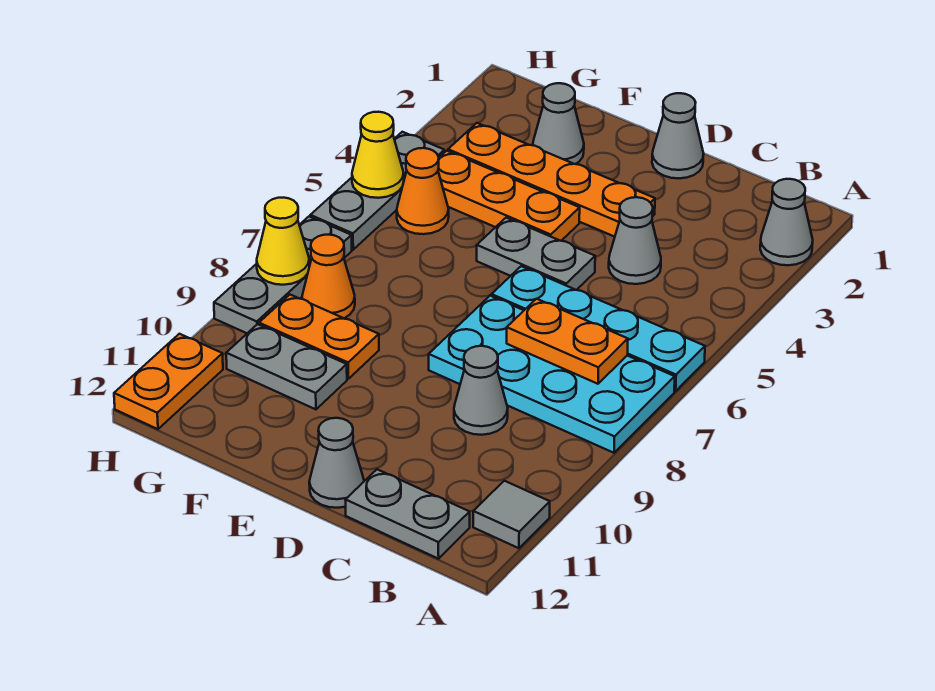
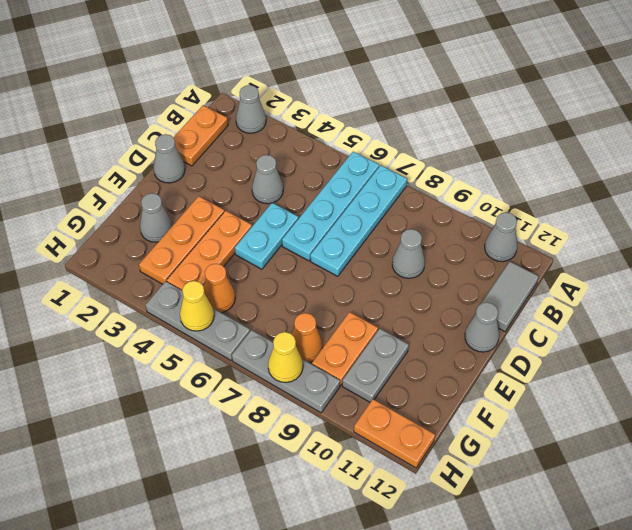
cyan 2x4 plate [429,296,675,453] -> cyan 1x4 plate [310,165,407,276]
grey 1x1 tile [473,481,550,548] -> grey 1x1 cone [485,212,517,262]
orange 1x2 plate [507,299,628,384] -> orange 1x2 plate moved to [173,105,228,166]
grey 1x2 plate [346,469,470,559] -> grey 1x2 tile [482,262,539,332]
orange 1x4 plate [448,123,655,237] -> orange 1x3 plate [139,196,224,284]
grey 1x2 plate [477,218,595,290] -> cyan 1x2 plate [235,203,298,269]

